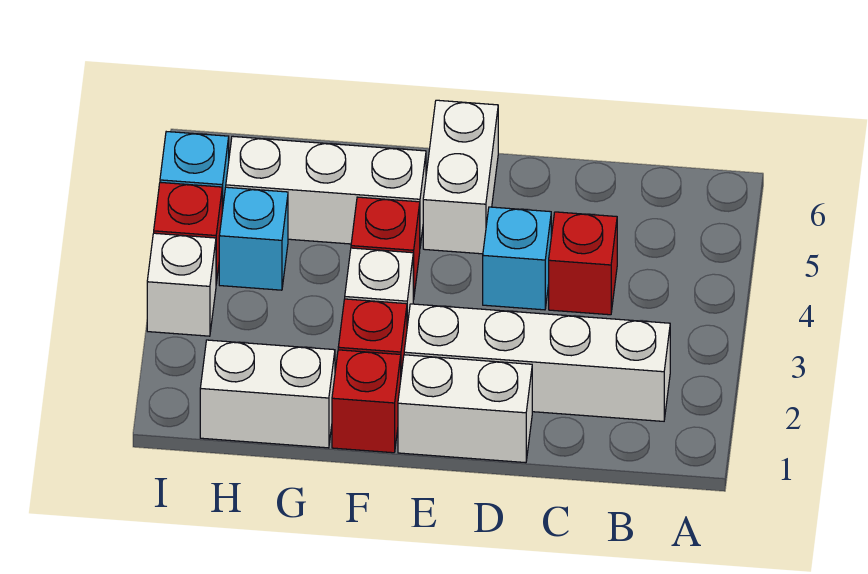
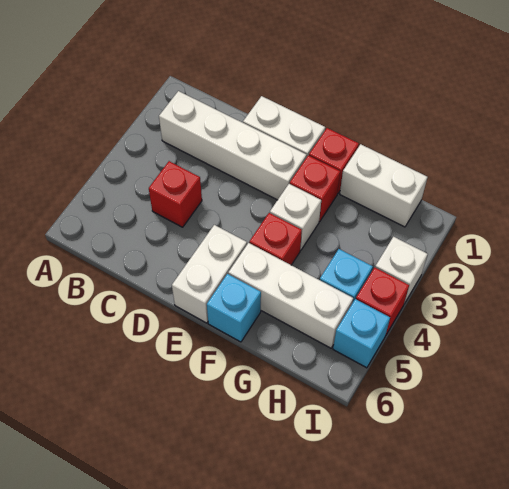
cyan 1x1 brick [483,207,551,310] -> cyan 1x1 brick moved to [207,274,261,342]

